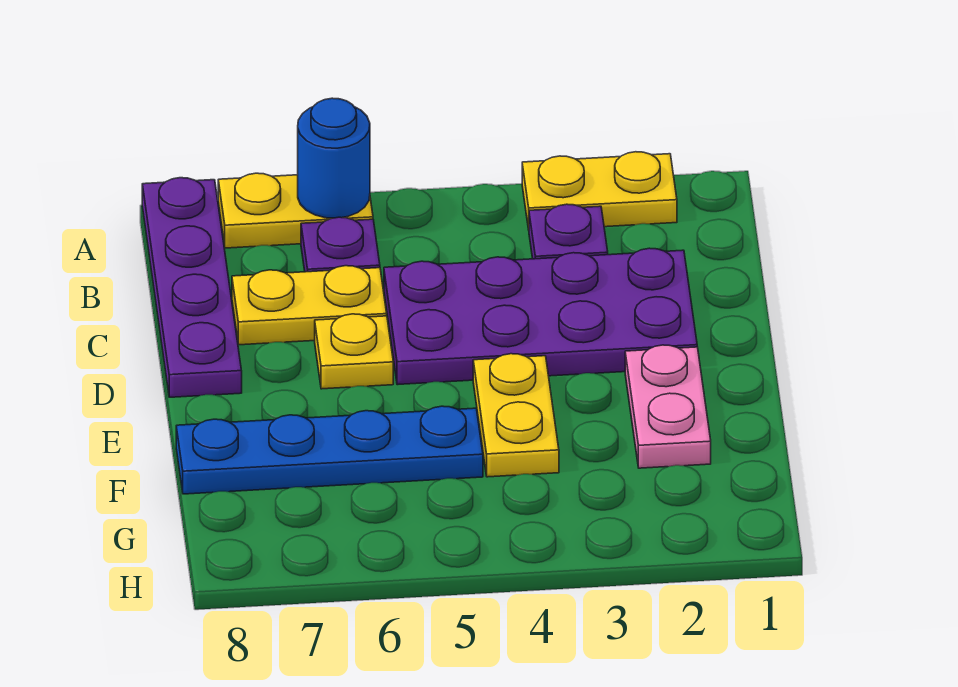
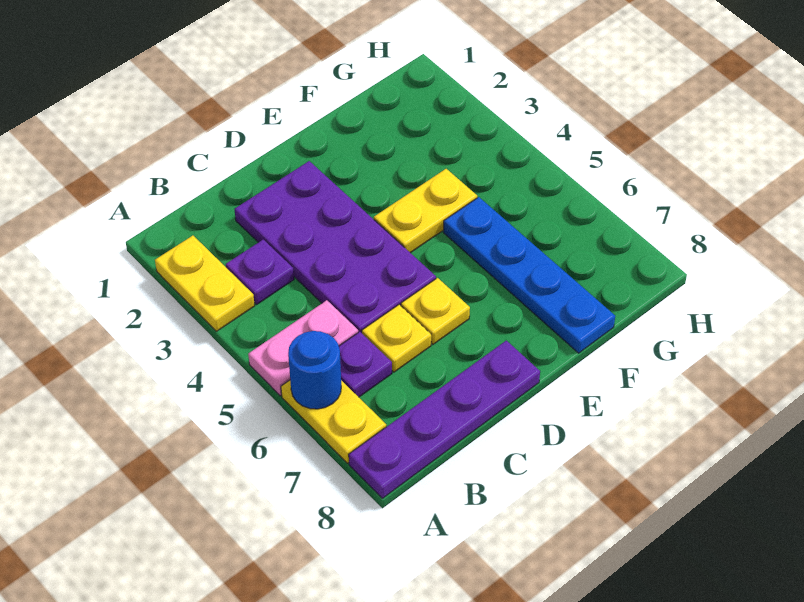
yellow 1x2 plate [232,266,387,345] -> yellow 1x1 plate [362,305,431,372]
pink 1x2 plate [625,345,711,468] -> pink 1x2 plate moved to [248,300,358,396]

